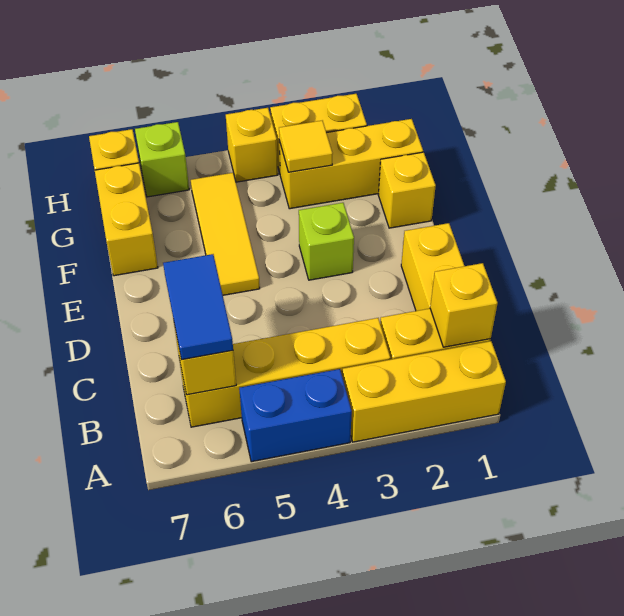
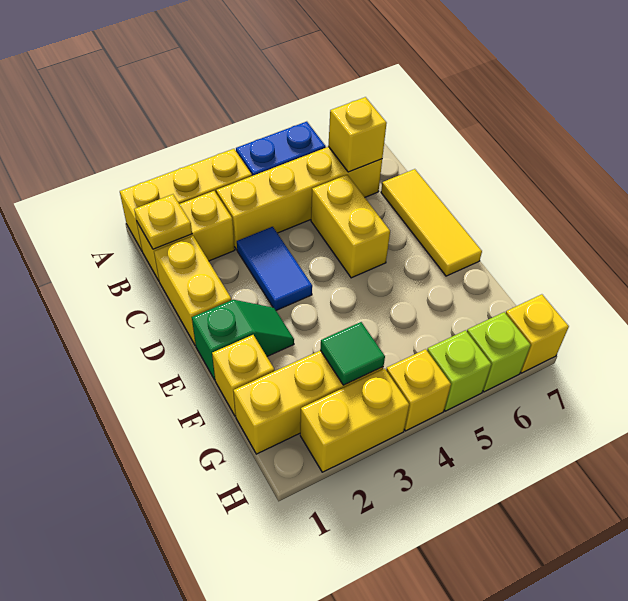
yellow 1x1 brick [430,263,498,347] -> yellow 1x1 plate [134,194,192,249]
blue 1x2 tile [163,254,233,360] -> blue 1x2 tile moved to [237,227,312,310]
none -> green 1x2 slope [192,300,294,380]
lime 1x1 brick [299,203,354,280] -> lime 1x1 brick moved to [427,330,491,411]
yellow 1x3 tile [191,173,260,295] -> yellow 1x3 tile moved to [381,169,482,276]
yellow 1x2 brick [95,163,158,276] -> yellow 1x2 brick moved to [311,175,390,278]
yellow 1x1 tile [279,121,333,172] -> green 1x1 tile [320,322,385,385]

